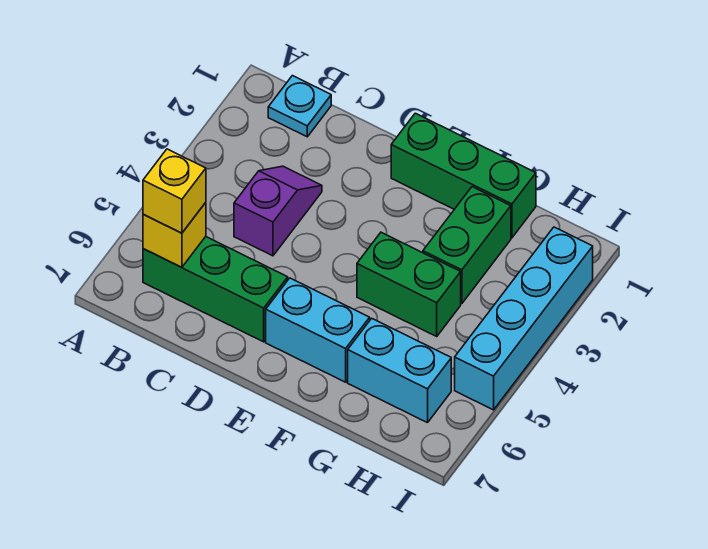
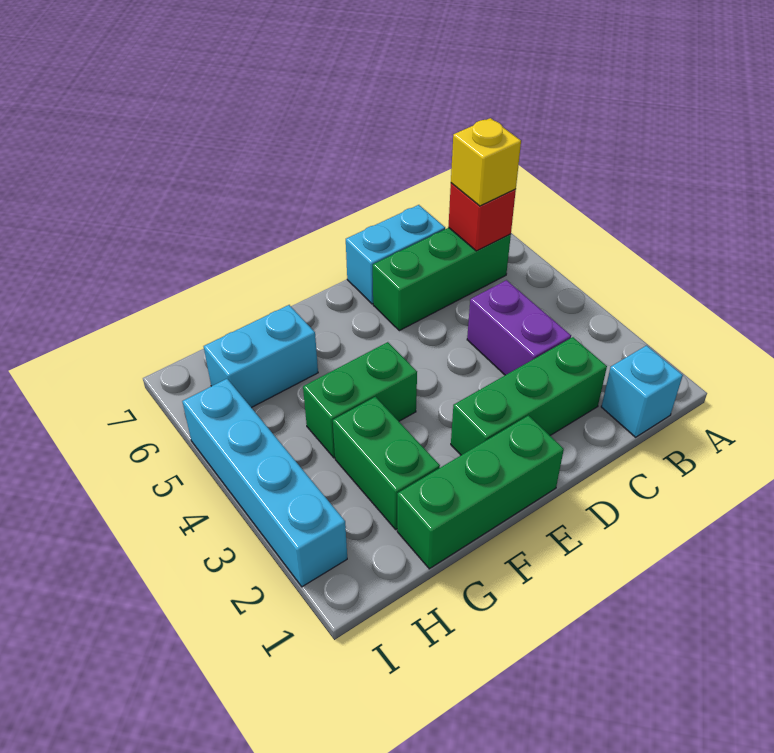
cyan 1x1 plate [268,76,331,137] -> cyan 1x1 brick [601,345,683,437]
yellow 1x1 brick [143,202,206,267] -> red 1x1 brick [448,183,516,251]
none -> green 1x3 brick [451,337,607,455]
purple 1x2 slope [234,166,322,256] -> purple 1x2 brick [467,280,571,375]
cyan 1x2 brick [266,278,370,382] -> cyan 1x2 brick moved to [346,205,445,304]

